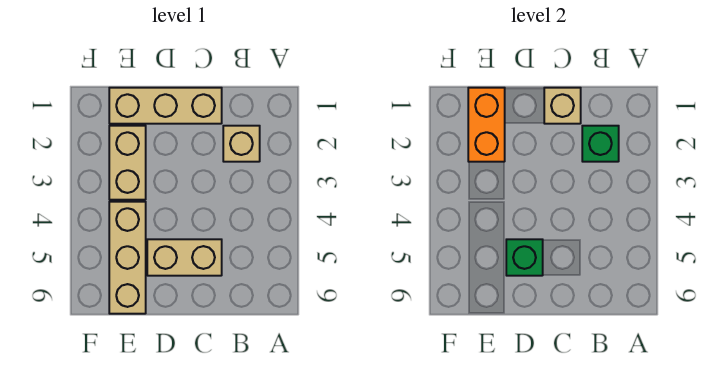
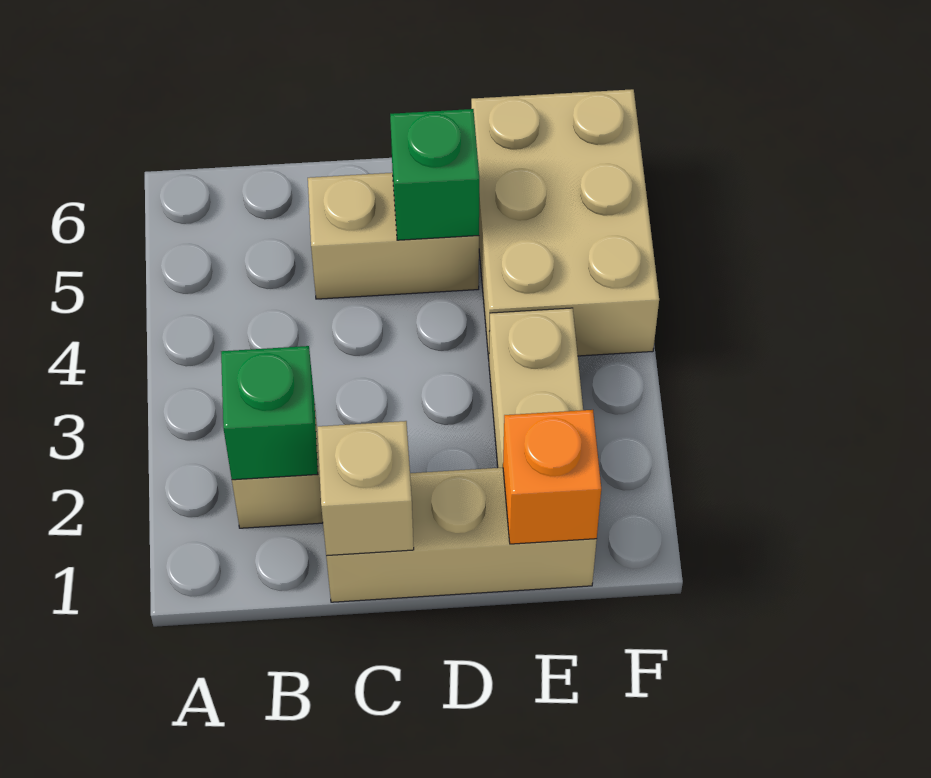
orange 1x2 brick [468,88,505,162] -> orange 1x1 brick [503,410,601,544]
tan 1x3 brick [109,202,146,314] -> tan 2x3 brick [471,89,659,359]

